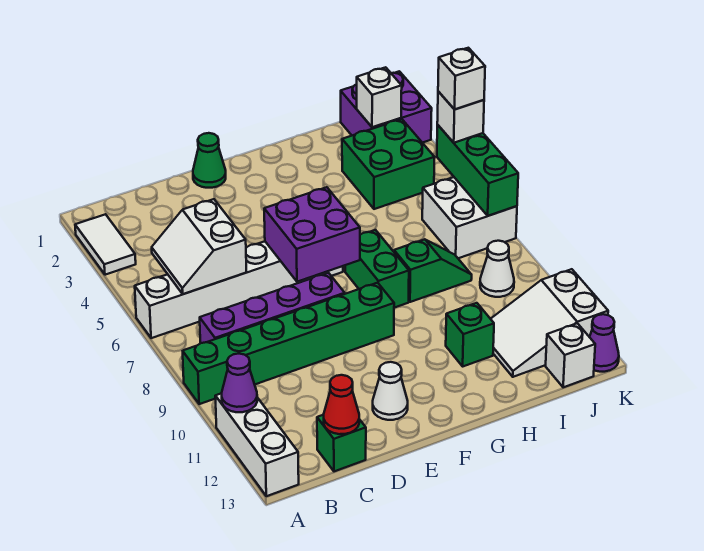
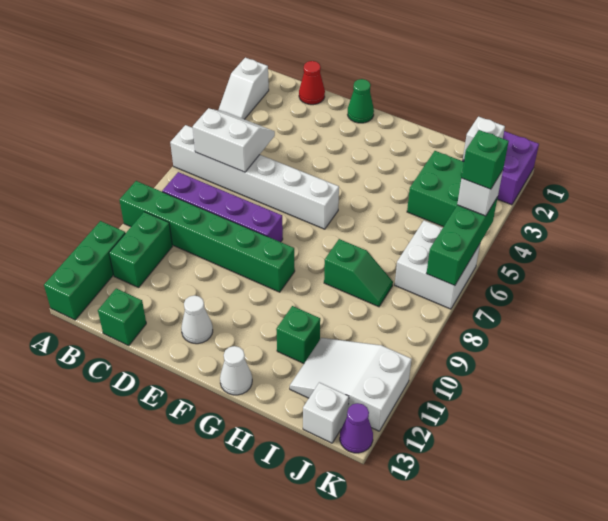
white 1x2 tile [75,214,136,275] -> white 1x2 slope [219,58,269,119]
white 1x3 brick [215,393,299,496] -> green 1x3 brick [44,221,125,320]
purple 1x1 cone [222,354,257,412] -> none
white 2x2 slope [152,199,246,294] -> white 2x2 slope turned to [193,108,275,172]
red 1x1 cone [324,375,359,434] -> red 1x1 cone moved to [299,61,325,105]
purple 2x2 brick [264,187,360,282] -> none
green 1x2 brick [345,230,409,308] -> green 1x2 brick moved to [109,212,172,288]
white 1x1 cone [480,241,514,297] -> white 1x1 cone moved to [220,346,252,395]
white 1x1 brick [438,48,485,109] -> green 1x1 brick [462,130,509,189]

